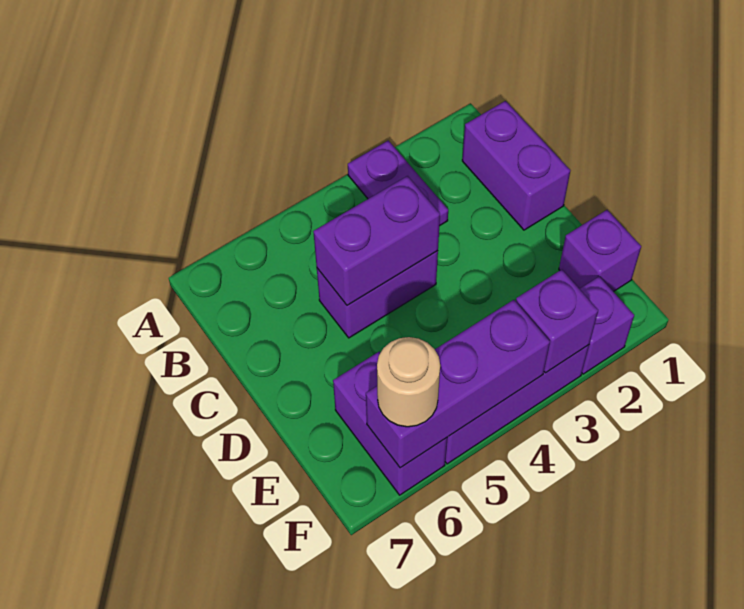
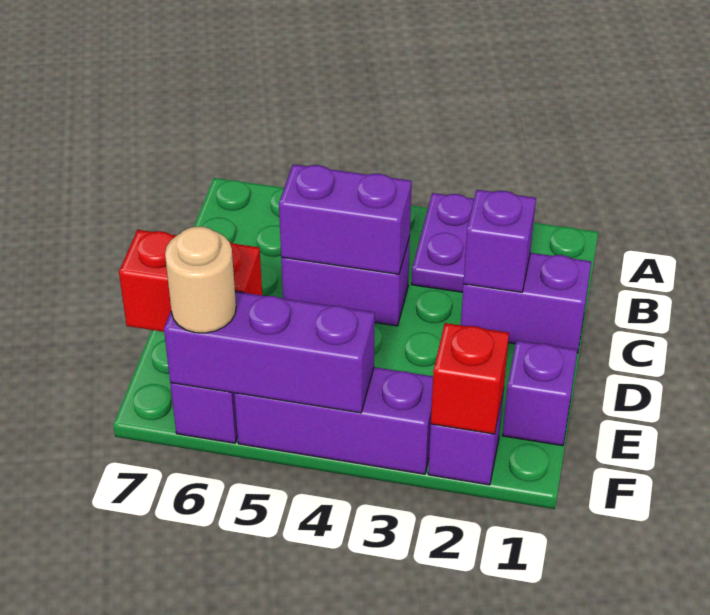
purple 1x2 brick [462,101,570,230] -> purple 1x2 brick turned to [461,253,591,353]
none -> red 1x2 brick [119,230,262,332]
none -> red 1x1 brick [431,323,509,434]
purple 1x1 brick [516,269,598,373] -> purple 1x1 brick moved to [463,190,536,292]

